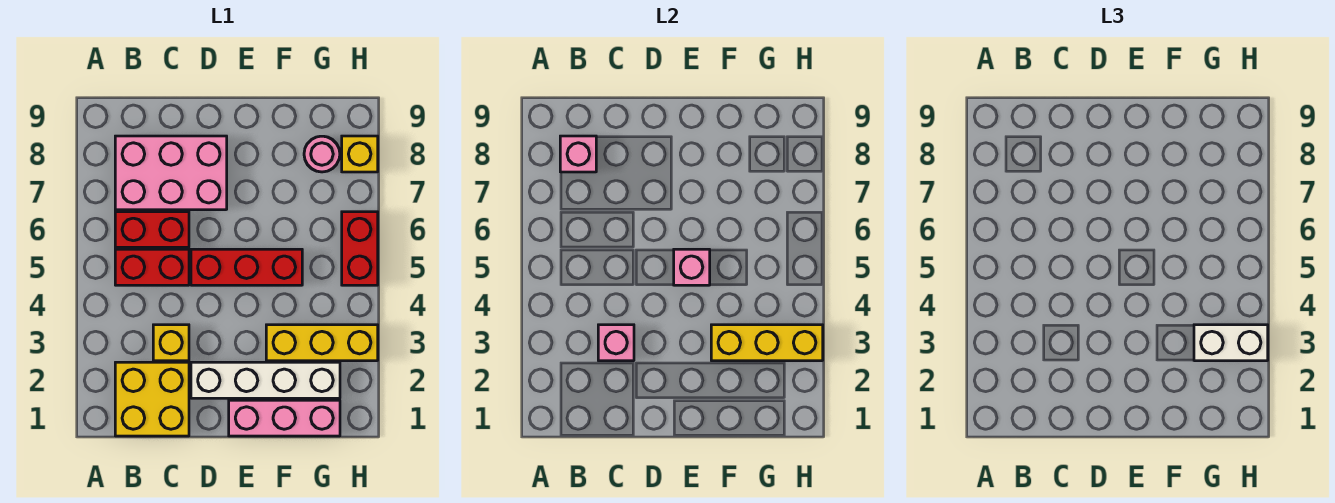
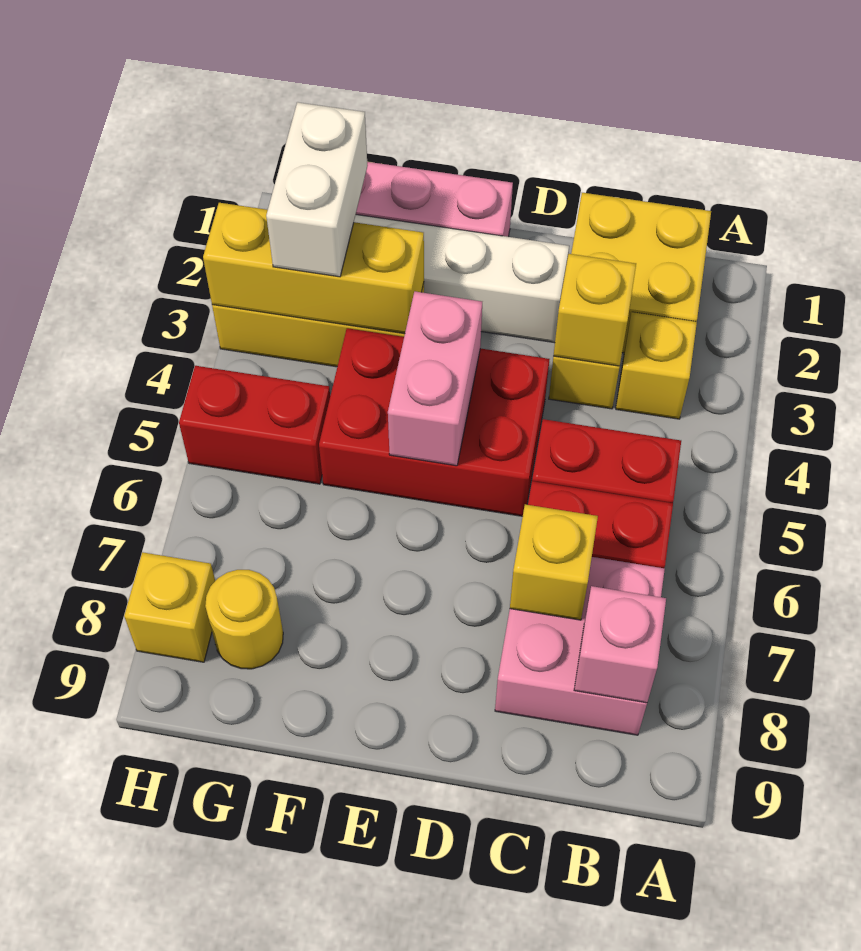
none -> yellow 1x1 brick [616,312,697,419]
pink 2x3 brick [115,136,227,210] -> pink 2x2 brick [495,557,665,735]
pink 1x1 brick [598,325,634,361] -> yellow 1x1 brick [554,254,636,366]
none -> yellow 1x1 brick [510,504,598,620]
red 1x3 brick [191,249,302,285] -> red 2x3 brick [319,328,549,516]
pink 1x1 brick [674,249,710,285] -> pink 1x2 brick [388,292,482,466]
white 1x2 brick [1194,325,1268,361] -> white 1x2 brick turned to [266,102,368,277]
pink 1x1 round brick [304,136,340,172] -> yellow 1x1 round brick [205,570,283,669]
red 1x2 brick [342,212,378,285] -> red 1x2 brick turned to [179,366,330,484]

